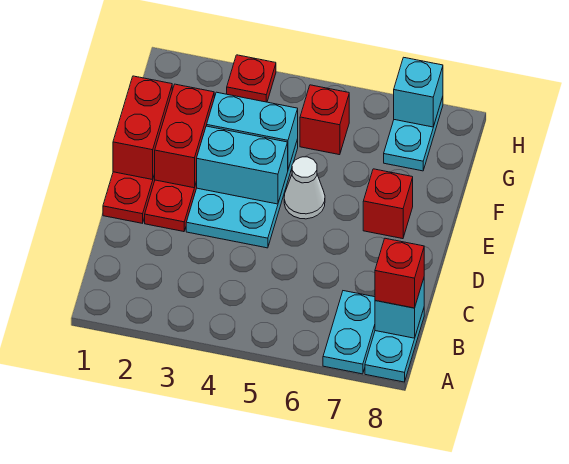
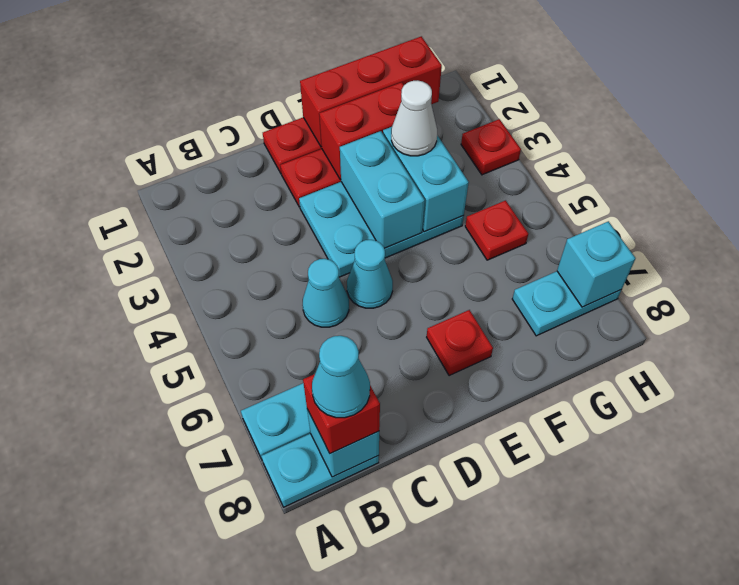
none -> cyan 1x1 cone [312,336,370,418]
none -> cyan 1x1 cone [303,259,349,327]
none -> cyan 1x1 cone [347,240,393,308]
red 1x2 brick [113,76,172,180] -> red 1x3 brick [300,36,442,147]
white 1x1 cone [284,157,325,219] -> white 1x1 cone moved to [391,80,437,156]
red 1x1 brick [363,169,413,239] -> red 1x1 plate [427,310,493,376]
red 1x1 brick [300,85,349,155] -> red 1x1 plate [465,200,528,260]

